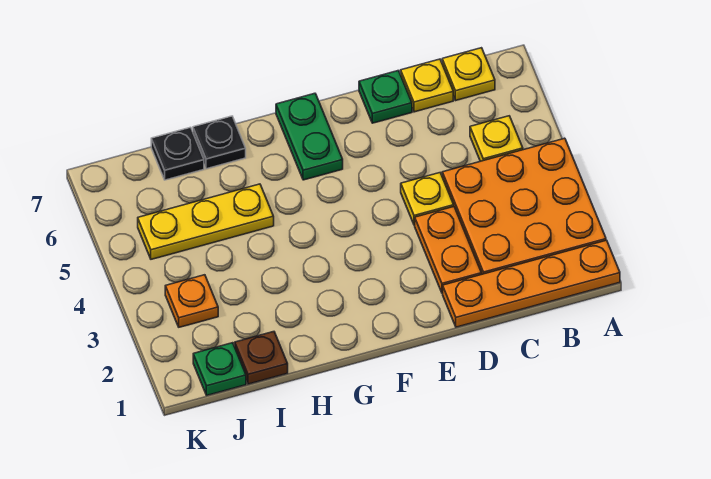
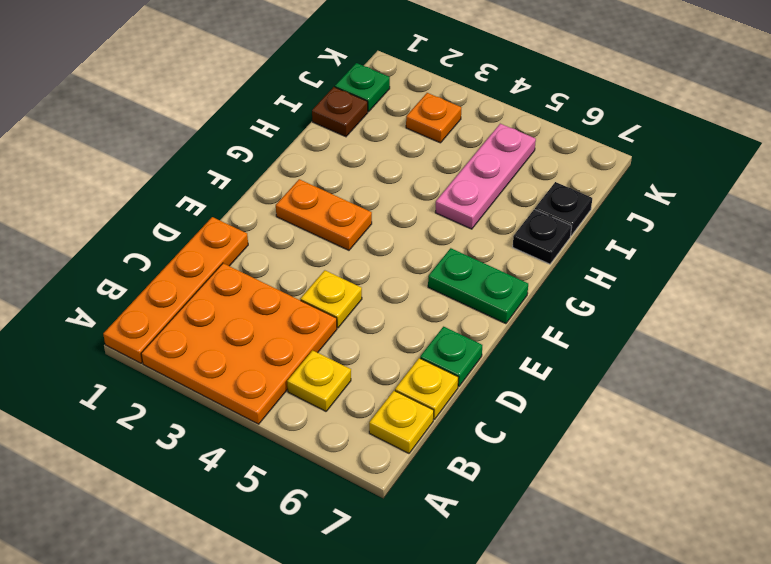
orange 1x2 plate [415,207,481,293] -> orange 1x2 plate moved to [276,179,372,250]
yellow 1x3 plate [138,184,274,259] -> pink 1x3 plate [435,124,536,229]

